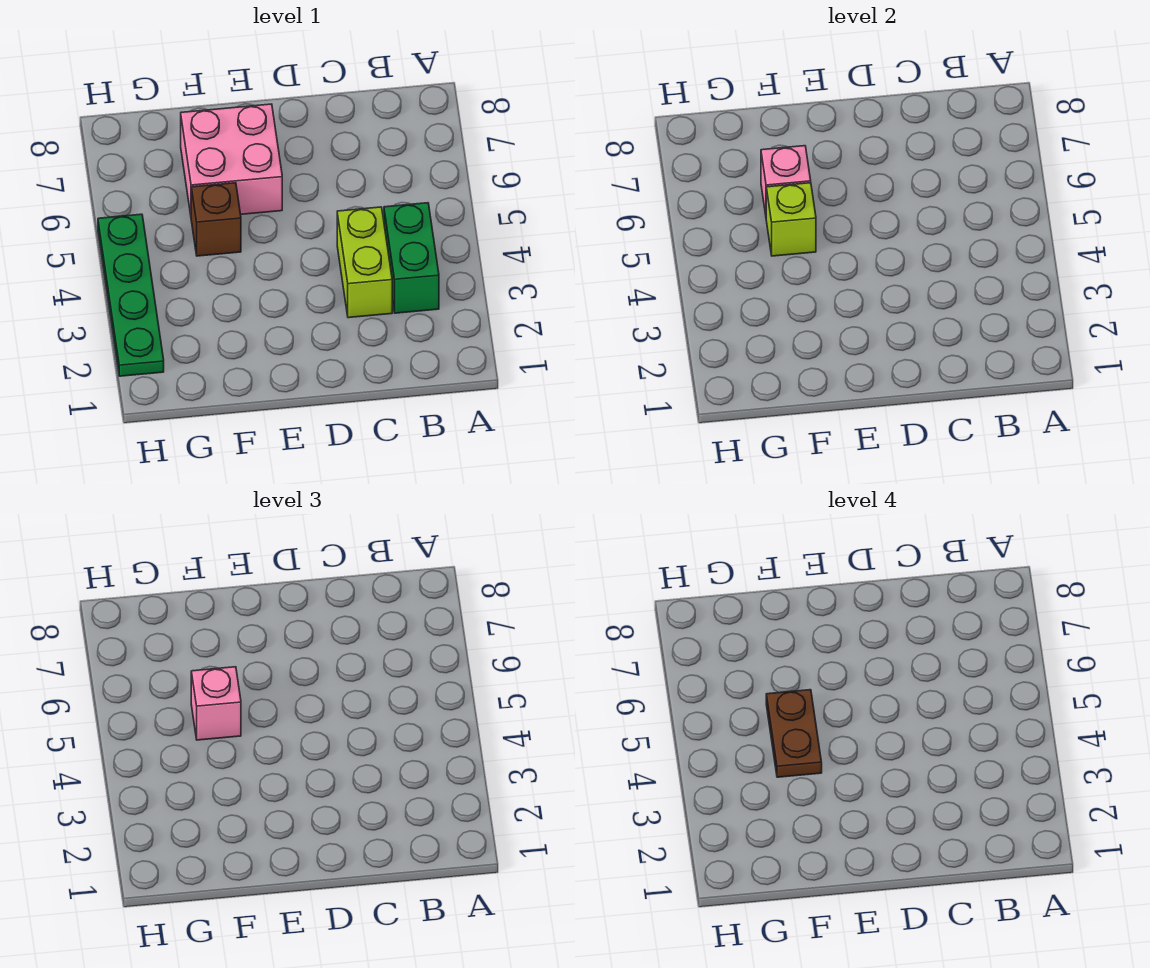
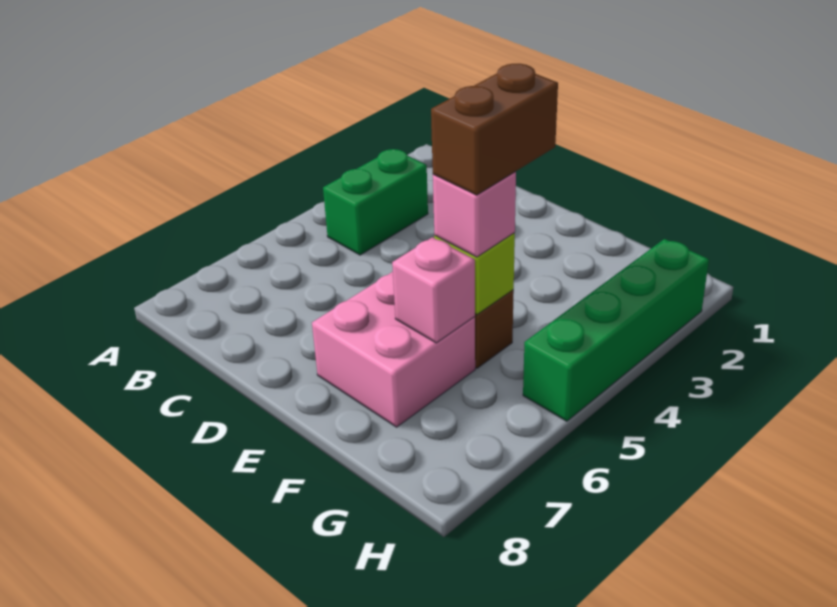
lime 1x2 brick [337,207,392,318] -> none
brown 1x2 plate [766,690,822,777] -> brown 1x2 brick [431,64,558,195]
green 1x4 plate [98,214,164,376] -> green 1x4 brick [523,239,709,421]

